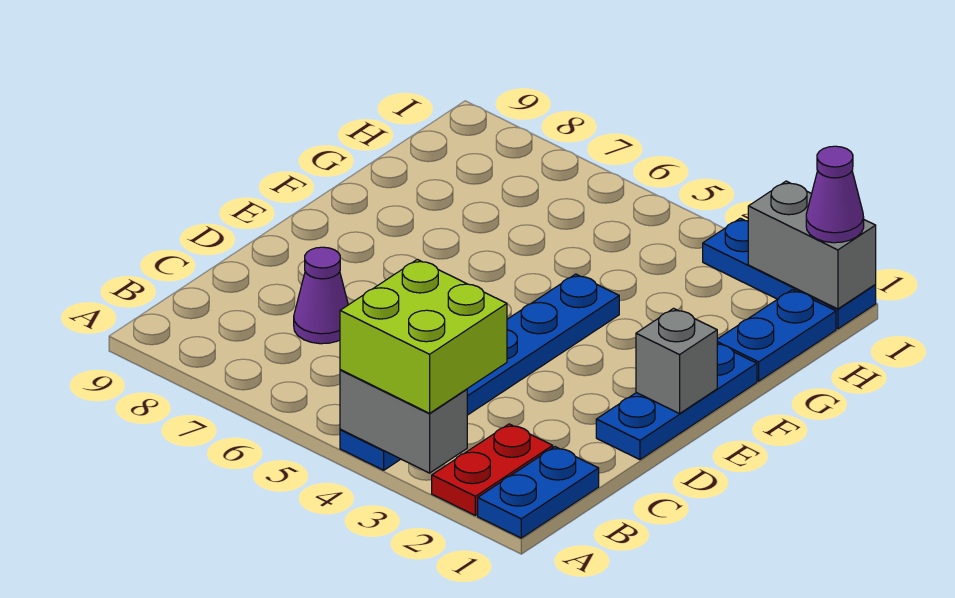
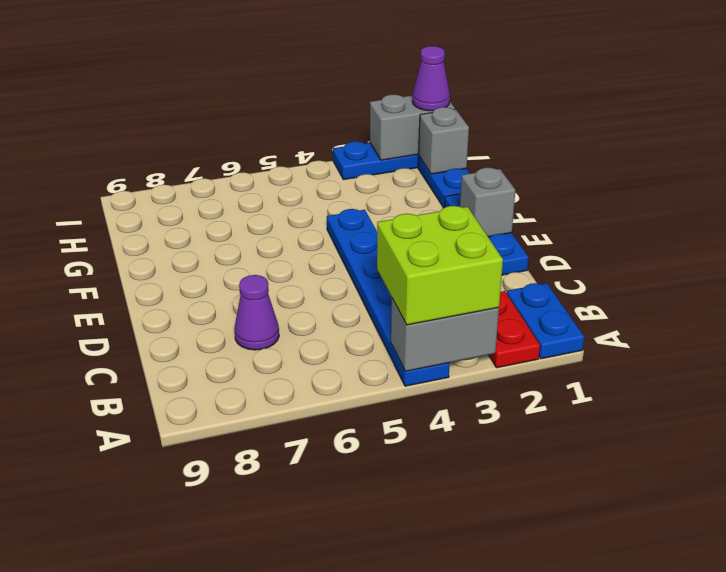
none -> grey 1x1 brick [418,107,469,174]

